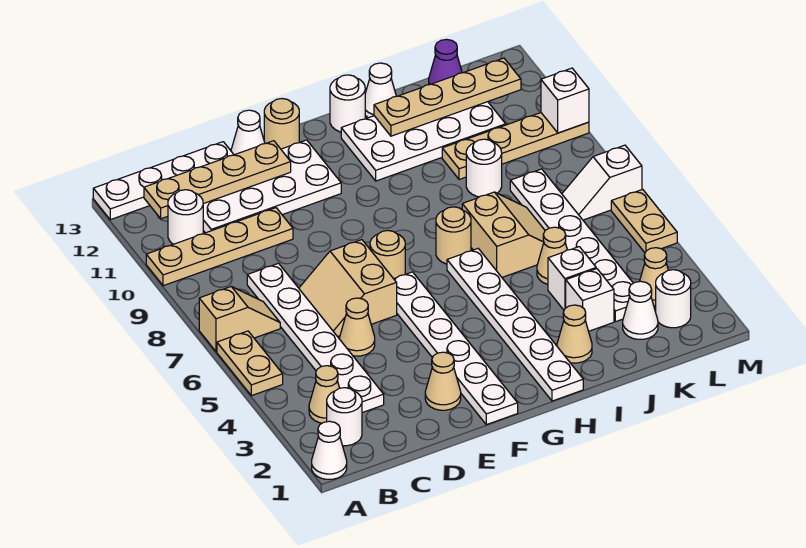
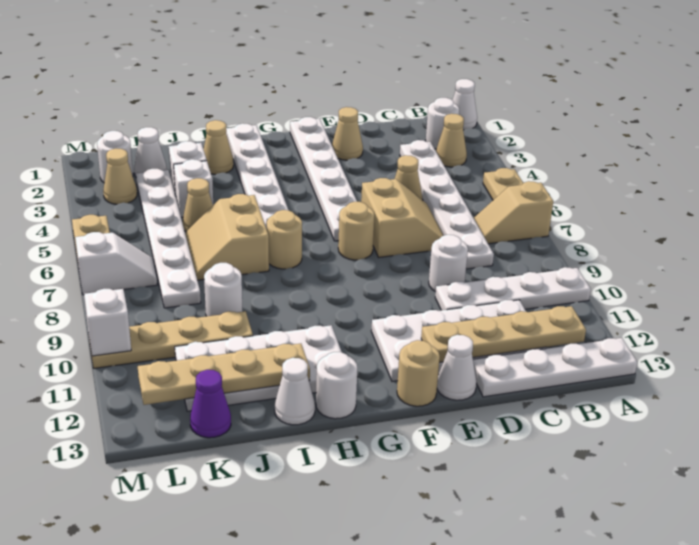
tan 1x4 plate [146,208,293,286] -> white 1x4 plate [435,267,591,310]
white 1x1 round brick [168,190,203,244] -> white 1x1 round brick moved to [429,235,468,292]

